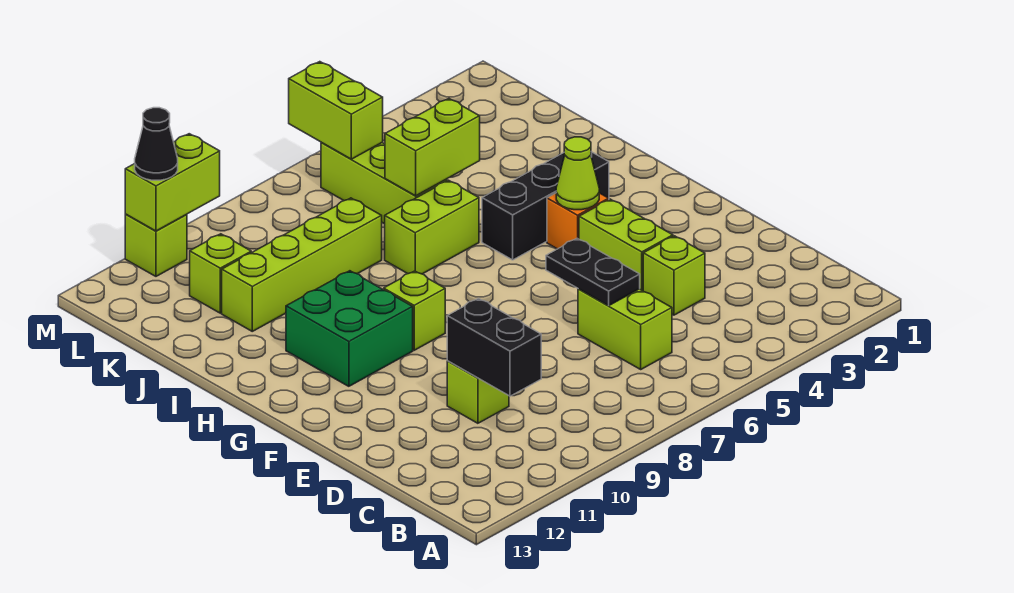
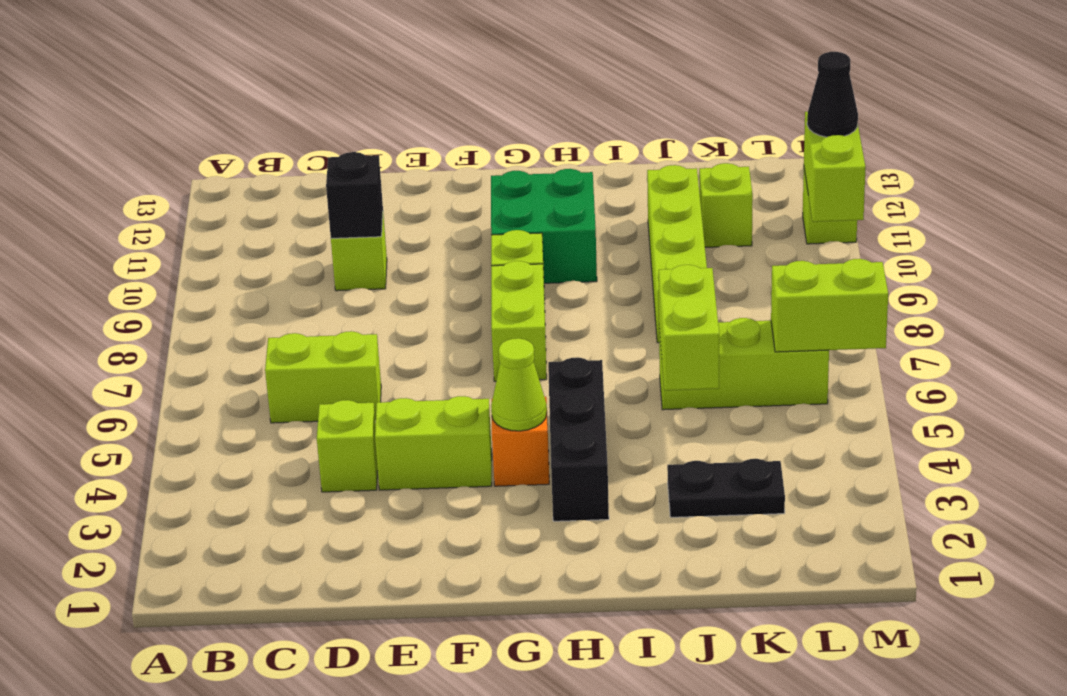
black 1x2 brick [447,299,541,396] -> black 1x1 brick [326,152,383,238]
black 1x2 plate [546,238,640,306] -> black 1x2 plate moved to [667,459,785,517]
lime 1x2 brick [385,180,479,274] -> lime 1x2 brick moved to [491,261,547,381]

